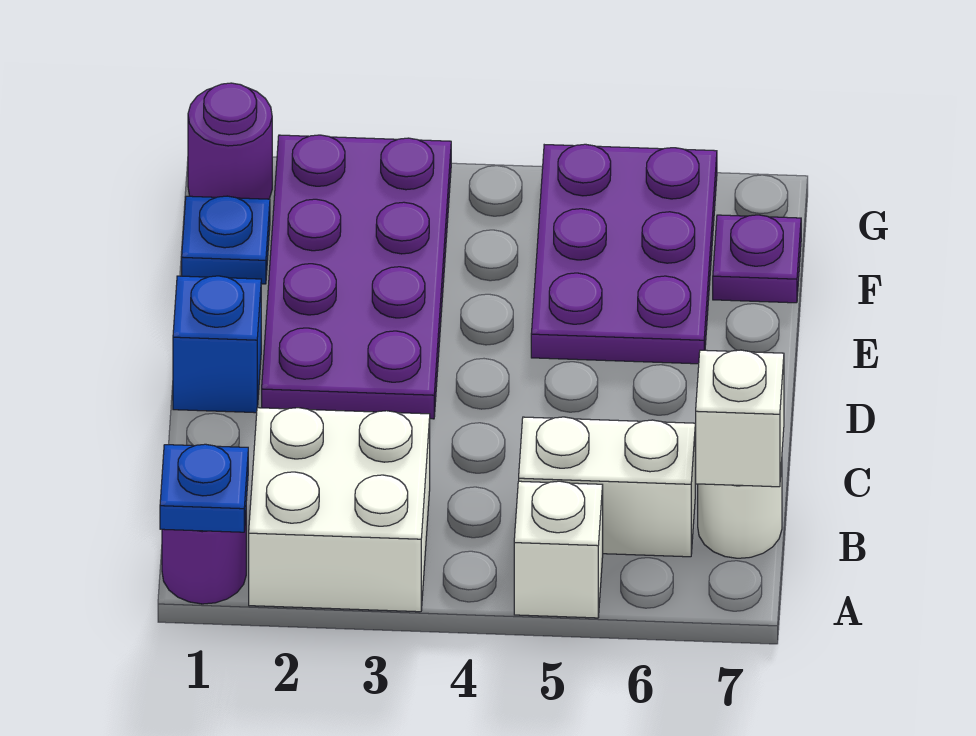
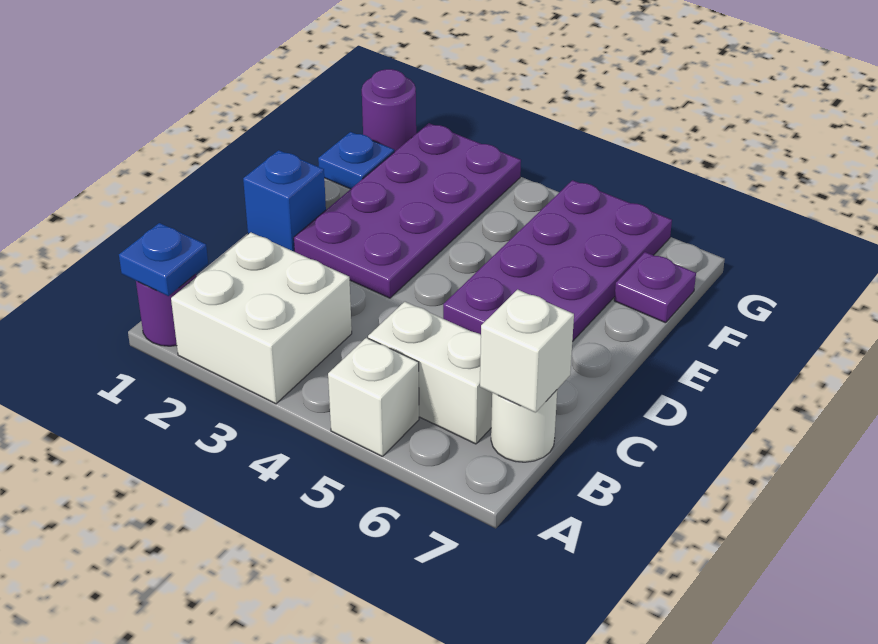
purple 2x3 plate [531,144,717,364] -> purple 2x4 plate [443,180,672,342]

